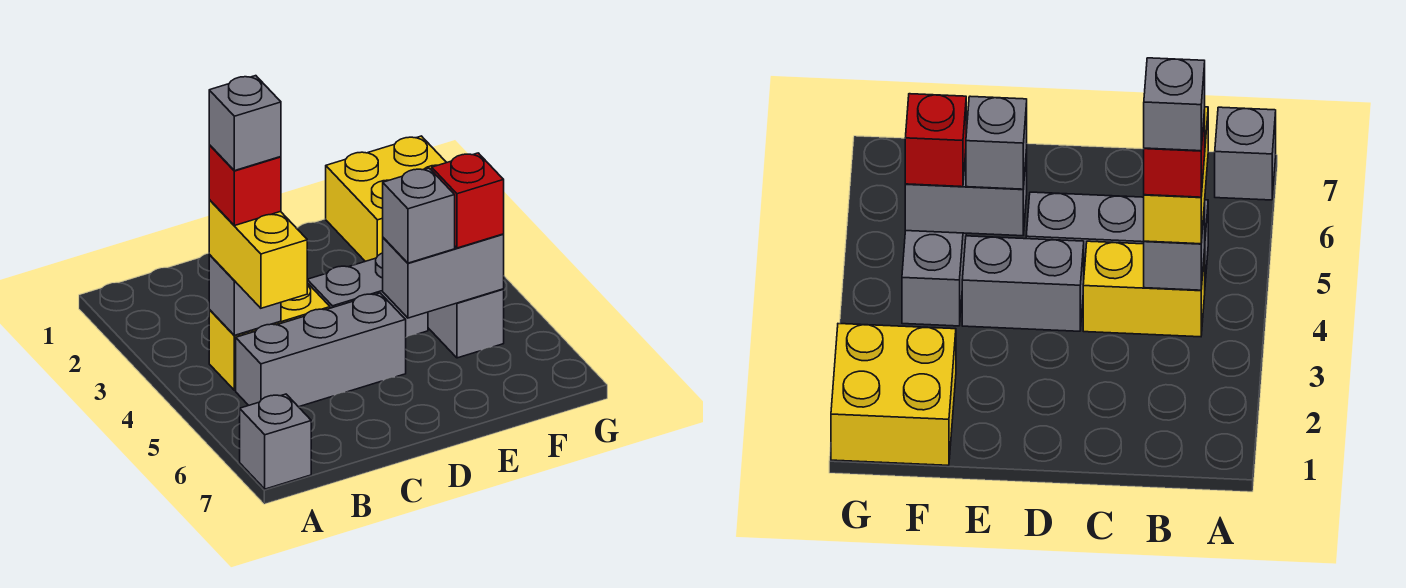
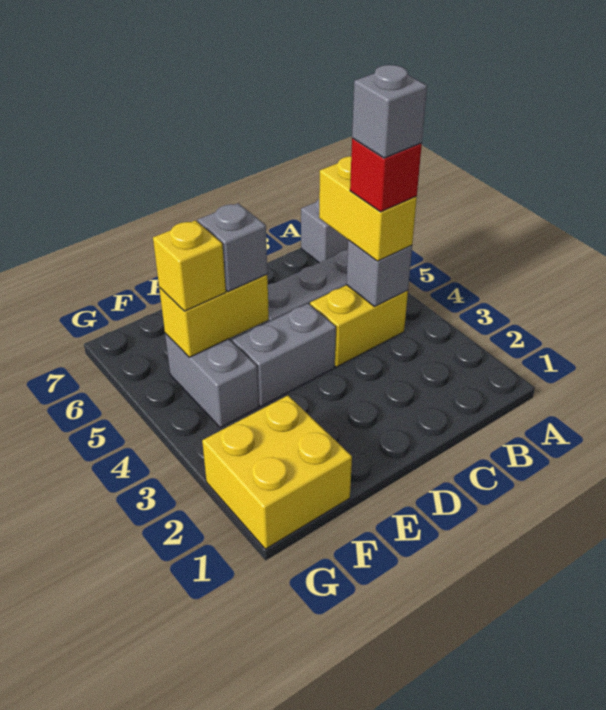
grey 1x2 brick [383,234,504,318] -> yellow 1x2 brick [159,275,269,357]
red 1x1 brick [432,153,504,248] -> yellow 1x1 brick [153,220,226,311]

